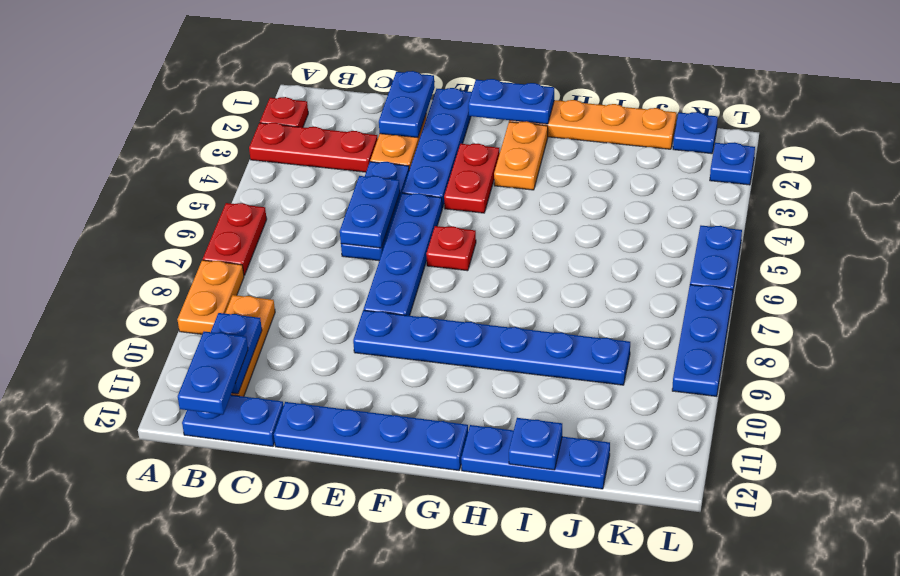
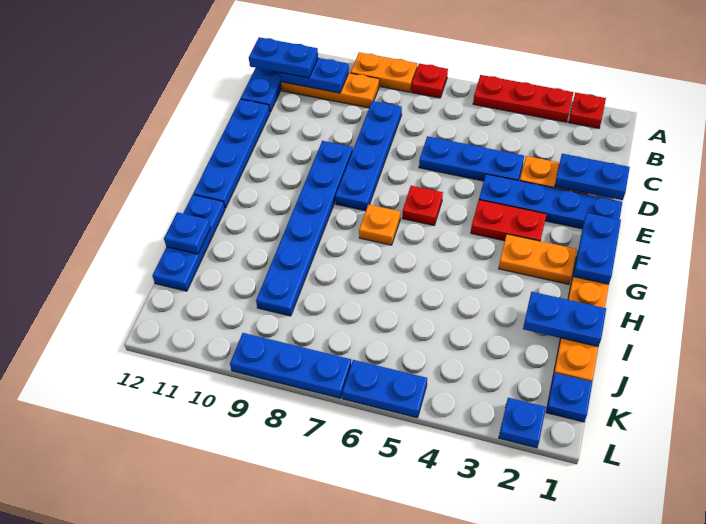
red 1x3 plate [249,123,378,172] -> red 1x3 plate turned to [473,75,574,122]
red 1x2 plate [203,203,267,275] -> red 1x1 plate [411,63,448,98]
blue 1x2 plate [340,176,400,248] -> blue 1x2 plate moved to [523,292,606,347]
blue 1x4 plate [364,193,442,316] -> blue 1x4 plate turned to [335,101,402,211]
none -> orange 1x1 plate [359,204,400,245]

